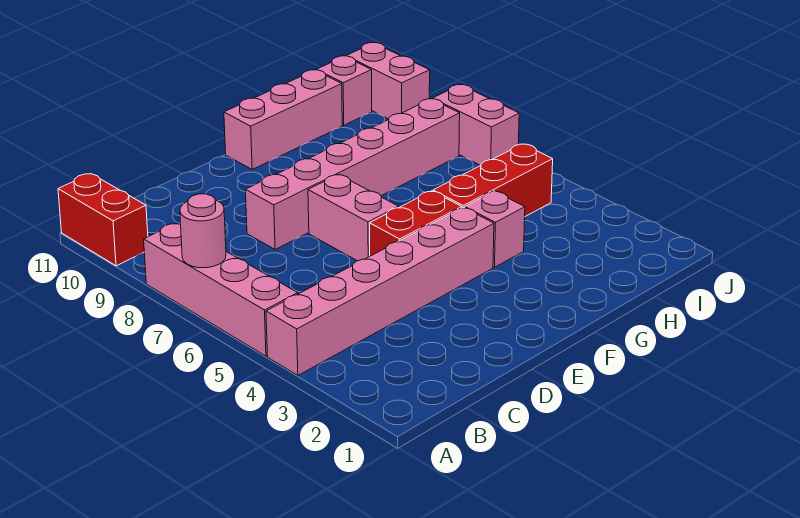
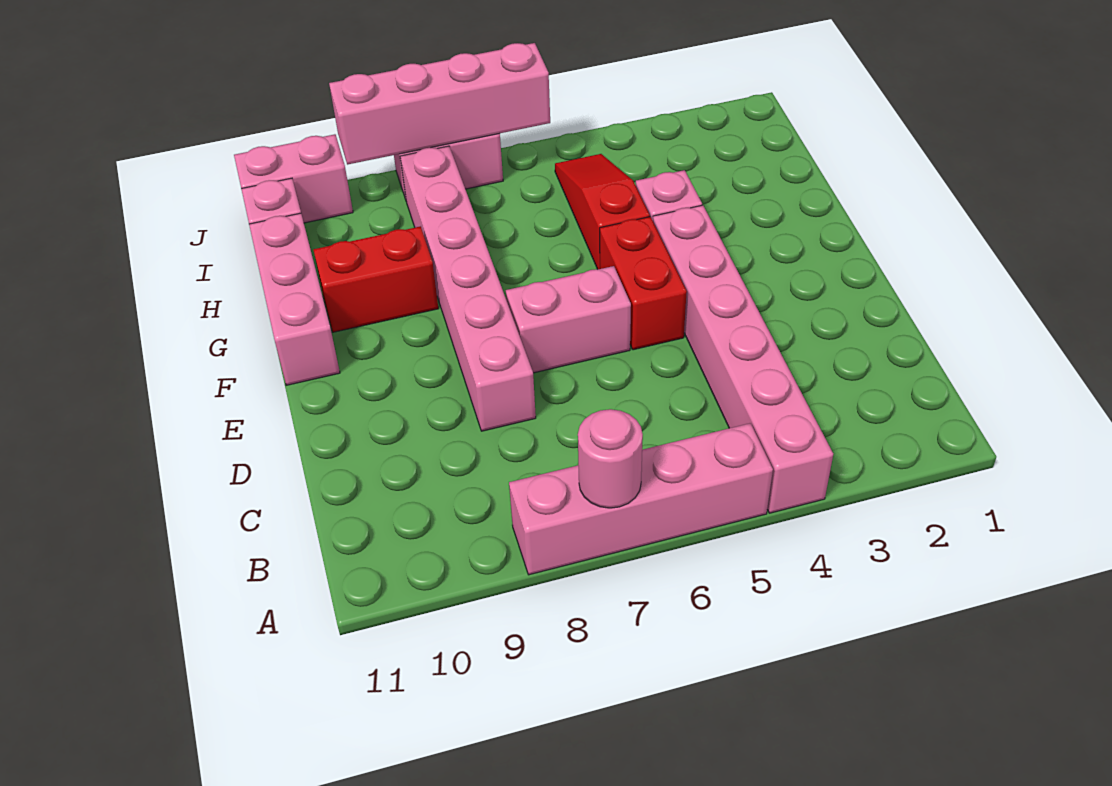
red 1x2 brick [58,174,148,266] -> red 1x2 brick moved to [314,226,438,332]
red 1x3 brick [433,144,553,217] -> red 1x3 slope [555,154,650,269]
none -> pink 1x4 brick [329,43,550,165]

